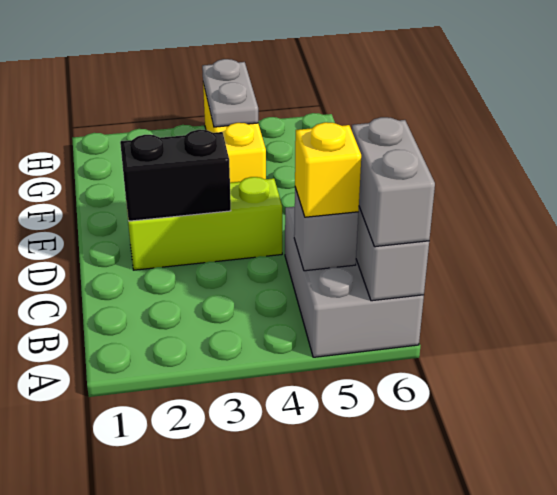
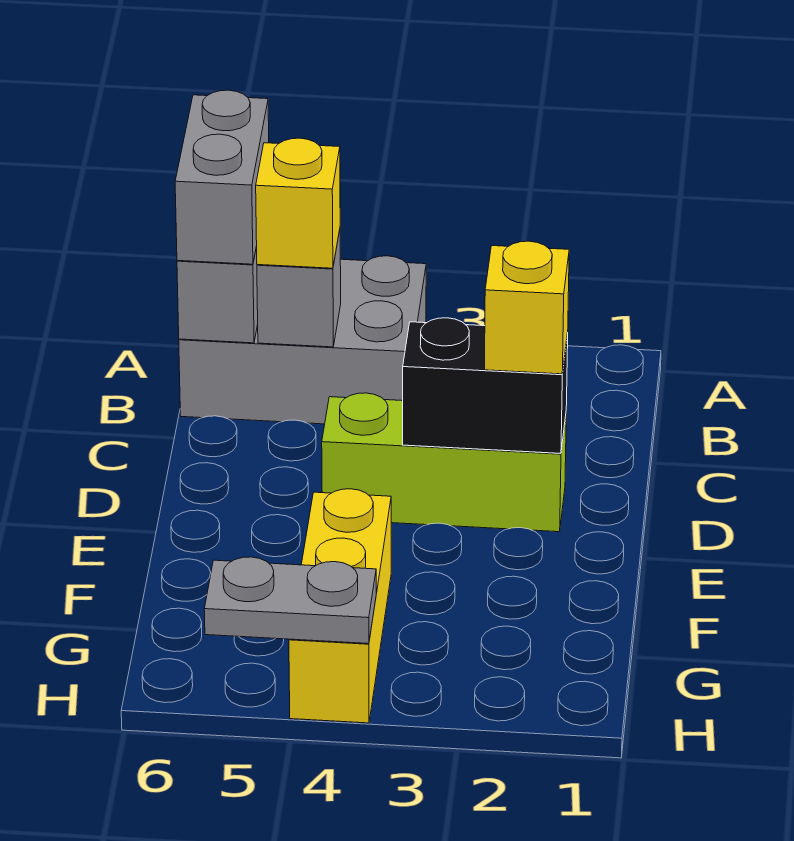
grey 2x3 brick [285,207,424,357] -> grey 2x3 brick turned to [179,256,426,424]
none -> yellow 1x1 brick [485,241,569,374]
grey 1x2 plate [202,59,258,127] -> grey 1x2 plate turned to [204,557,376,644]

